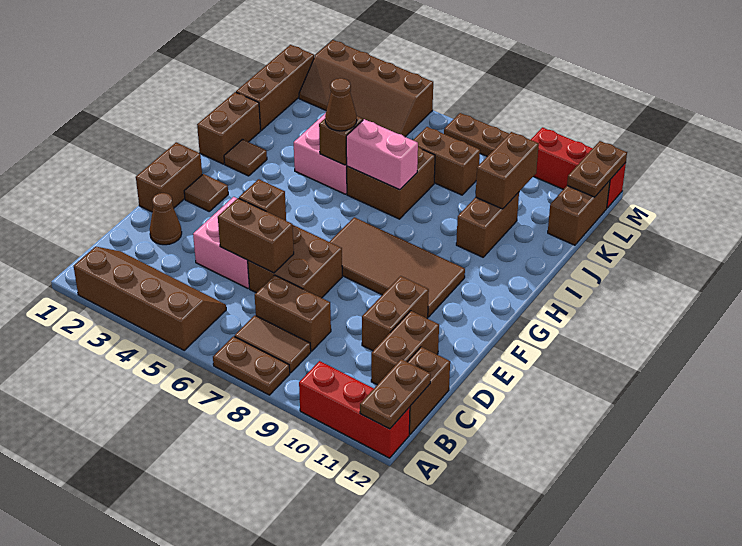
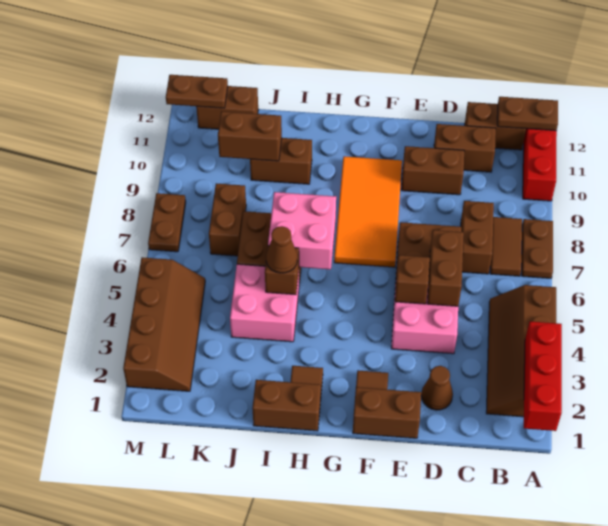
brown 2x4 tile [330,217,465,317] -> orange 2x4 tile [334,156,402,267]
pink 1x2 brick [346,119,418,190] -> pink 2x2 brick [268,192,336,269]
brown 1x3 brick [236,45,314,130] -> none
red 1x3 brick [531,128,626,208] -> red 1x3 brick moved to [524,321,562,431]

